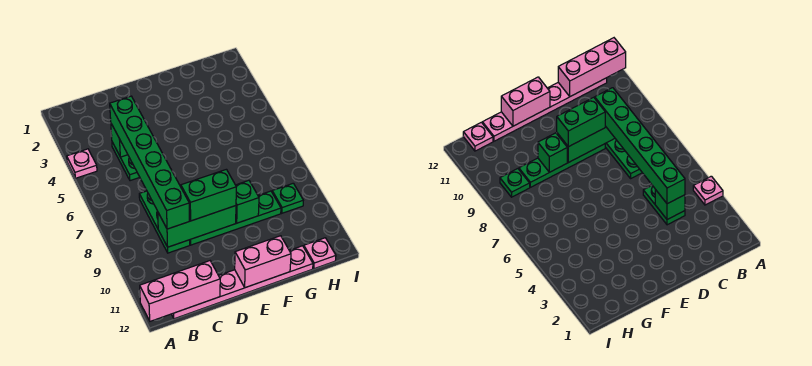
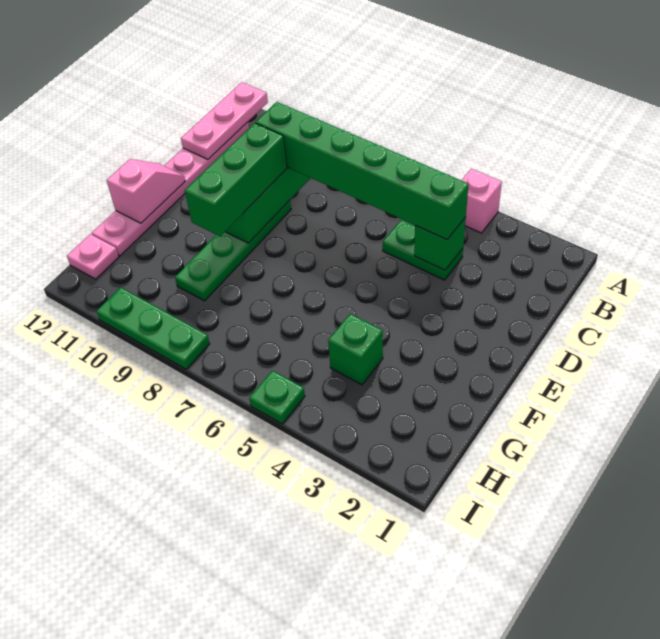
pink 1x1 plate [67,149,97,178] -> pink 1x1 brick [461,169,502,233]
pink 1x3 brick [140,261,220,321] -> pink 1x3 plate [181,82,268,159]
green 1x3 plate [139,191,190,253] -> green 1x3 plate moved to [97,287,210,369]
green 1x2 brick [181,169,236,221] -> green 1x3 brick [185,123,287,236]
pink 1x2 brick [235,236,291,288] -> pink 1x2 slope [107,159,185,223]
green 1x1 brick [236,181,259,223] -> green 1x1 brick moved to [328,314,383,385]
green 1x1 plate [272,183,303,213] -> green 1x1 plate moved to [249,371,305,424]

